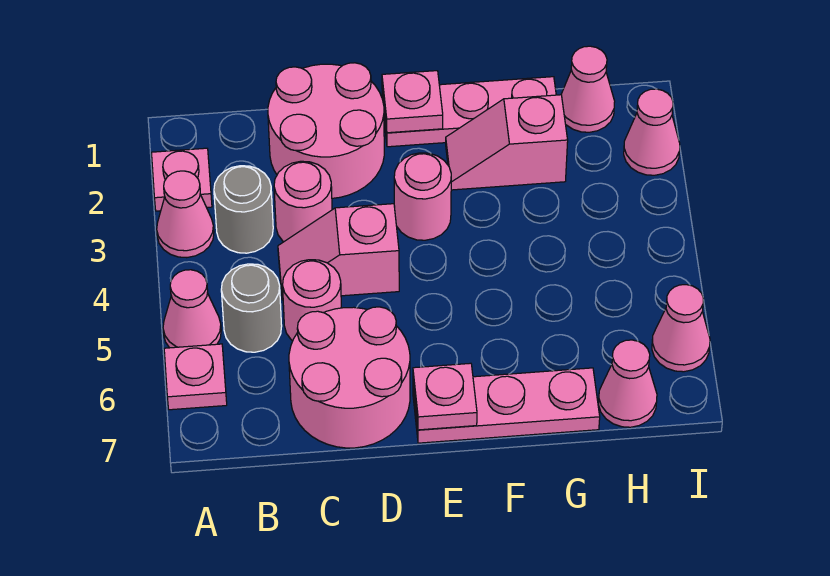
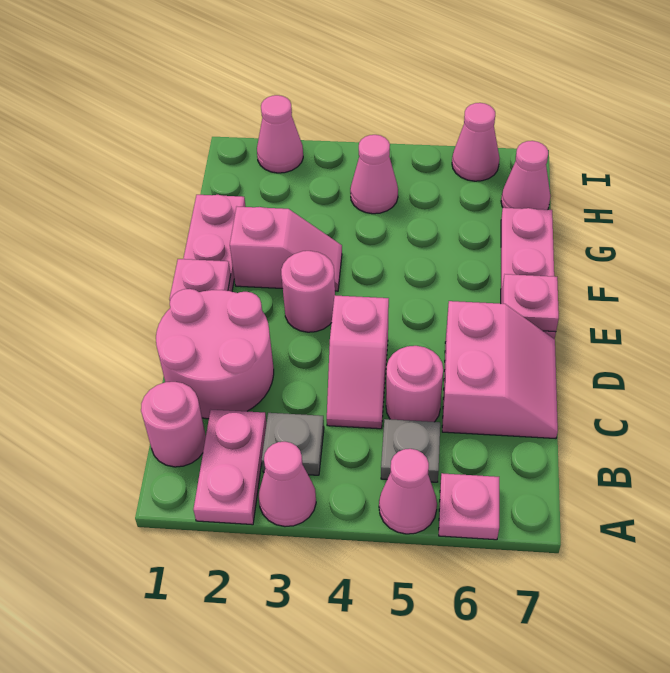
pink 1x1 plate [152,148,212,211] -> pink 1x2 plate [193,410,267,525]
grey 1x1 round brick [214,166,273,253] -> grey 1x1 plate [262,413,324,475]
grey 1x1 round brick [221,264,282,352] -> grey 1x1 plate [381,419,440,482]
pink 1x1 round brick [274,161,332,242] -> pink 1x1 round brick moved to [141,382,206,467]
pink 2x2 round brick [289,307,410,448] -> pink 2x2 slope [442,301,558,439]
pink 1x2 slope [446,95,568,190] -> pink 1x2 slope turned to [230,207,342,291]
pink 1x1 cone [561,46,615,132] -> pink 1x1 cone moved to [350,135,398,214]

